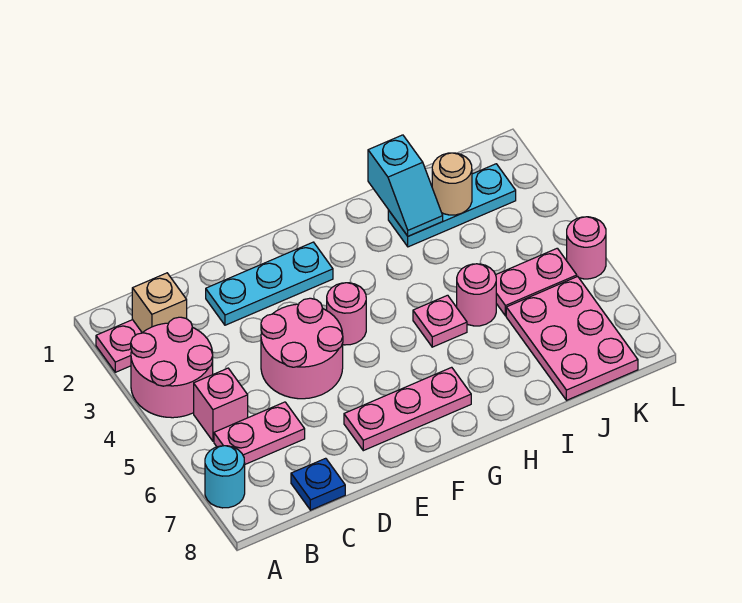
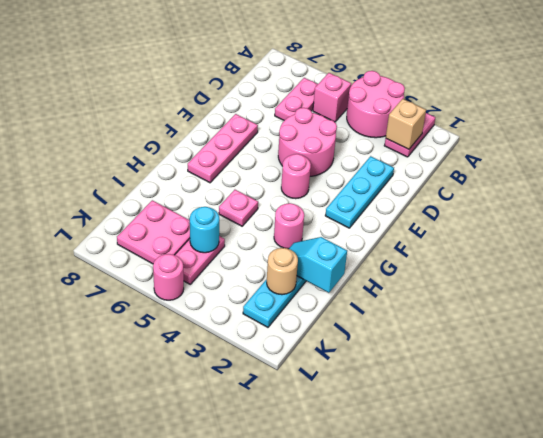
cyan 1x1 round brick [205,446,245,508] -> cyan 1x1 round brick moved to [190,207,219,253]
blue 1x1 plate [291,458,345,510] -> none
pink 1x1 round brick [457,264,496,326] -> pink 1x1 round brick moved to [274,203,304,249]
pink 2x3 plate [506,276,638,400] -> pink 2x2 plate [117,200,190,264]

